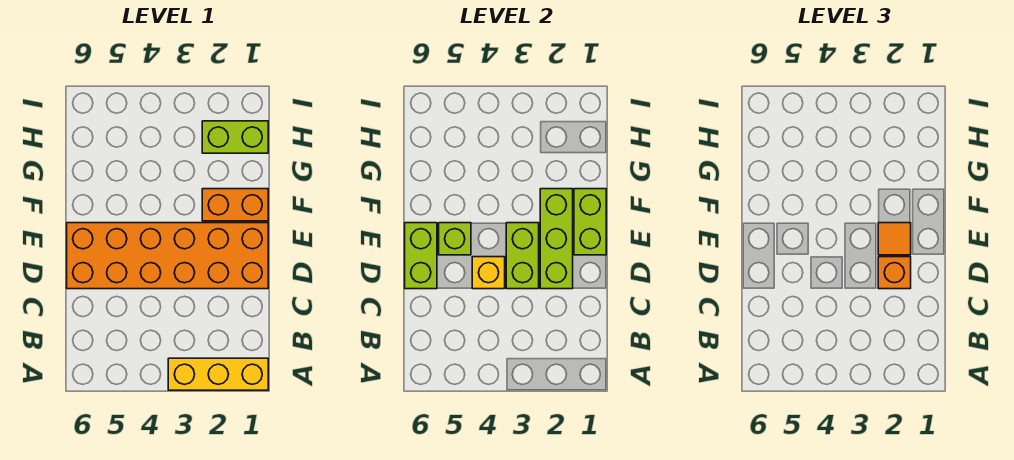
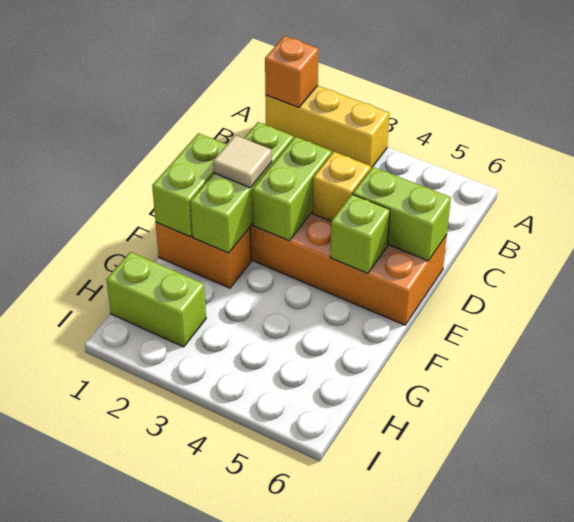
orange 1x1 brick [878,257,911,289] -> orange 1x1 brick moved to [265,36,318,107]
lime 1x2 brick [405,223,437,289] -> lime 1x2 brick turned to [353,167,451,261]
orange 1x1 tile [878,223,911,255] -> tan 1x1 tile [213,135,272,188]

